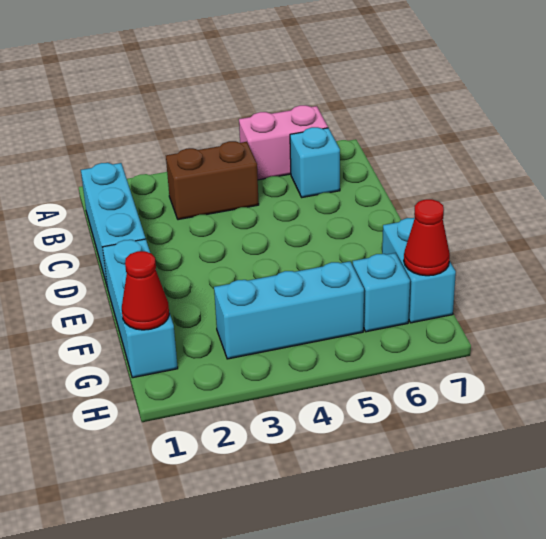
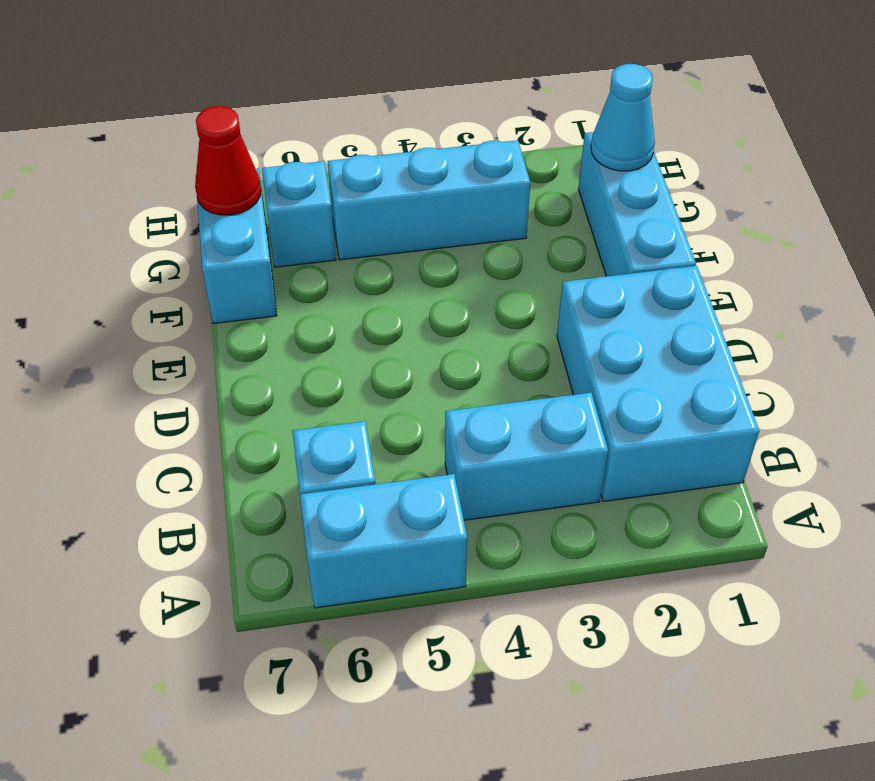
pink 1x2 brick [239,105,328,180] -> cyan 1x2 brick [300,474,467,608]
cyan 1x3 brick [81,163,146,288] -> cyan 2x3 brick [557,266,759,502]
brown 1x2 brick [166,141,259,220] -> cyan 1x2 brick [445,393,608,520]
red 1x1 cone [122,251,169,330] -> cyan 1x1 cone [591,64,655,171]

